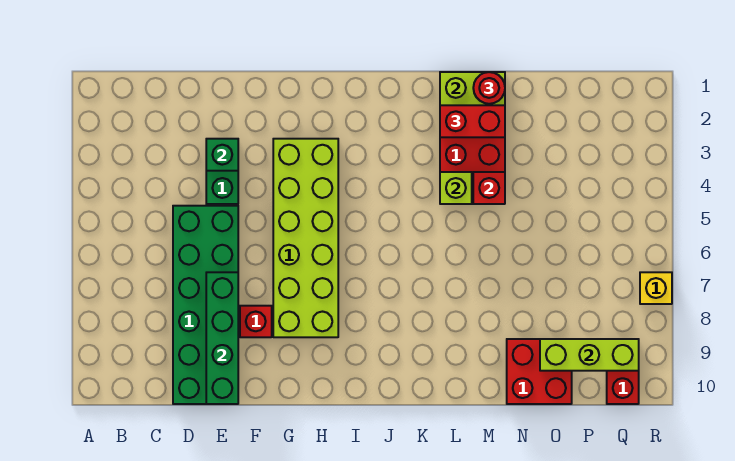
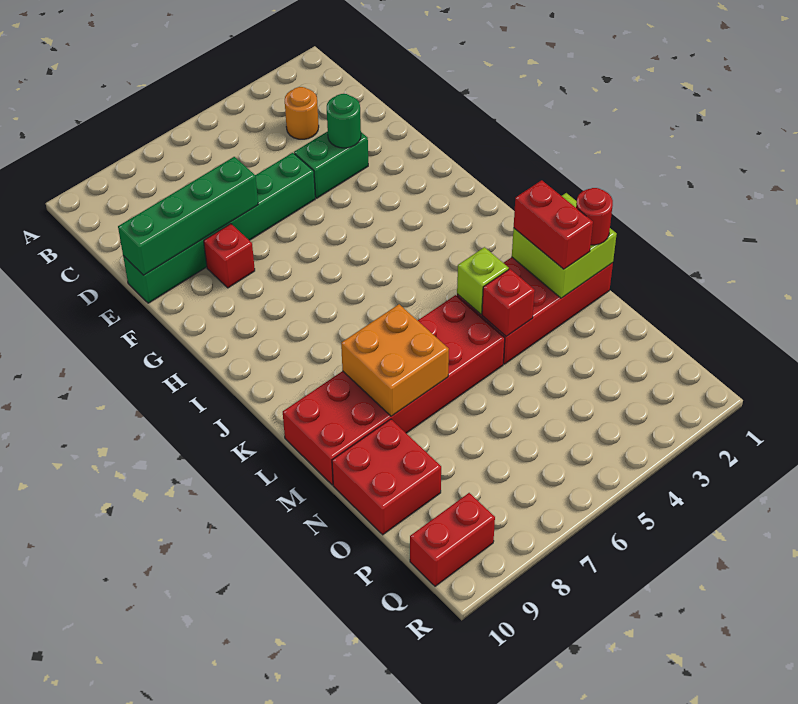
none -> orange 1x1 round brick [285,87,319,139]
green 2x6 brick [173,206,238,404] -> green 1x6 brick [123,153,315,303]
green 1x1 brick [206,139,238,171] -> green 1x1 round brick [327,94,361,148]
lime 2x6 brick [273,139,338,337] -> none
none -> red 2x6 brick [283,295,505,485]
none -> orange 2x2 brick [341,304,449,416]
lime 1x3 brick [540,339,639,371] -> none
yellow 1x1 brick [640,272,672,304] -> none

